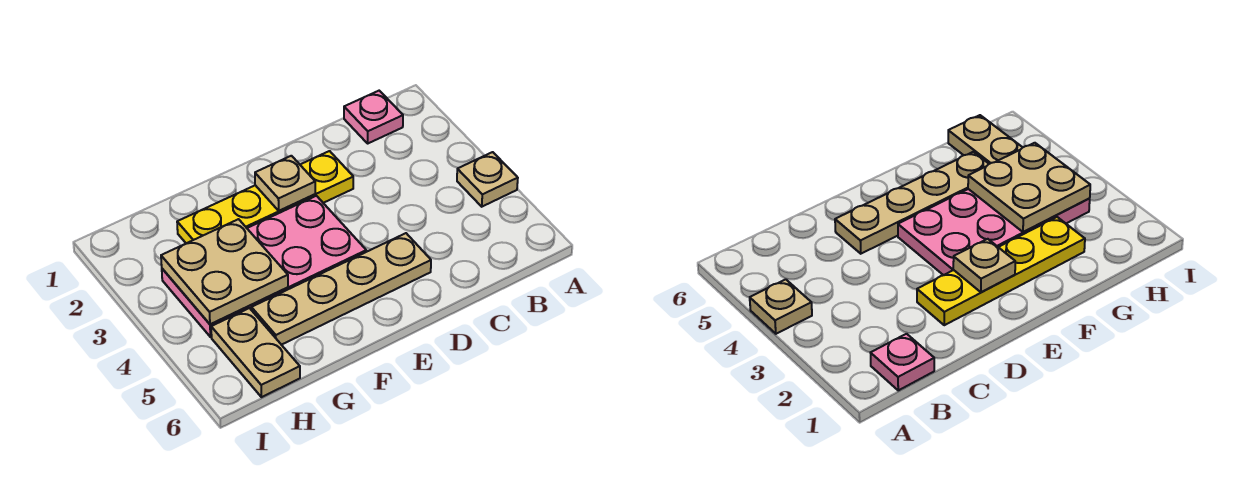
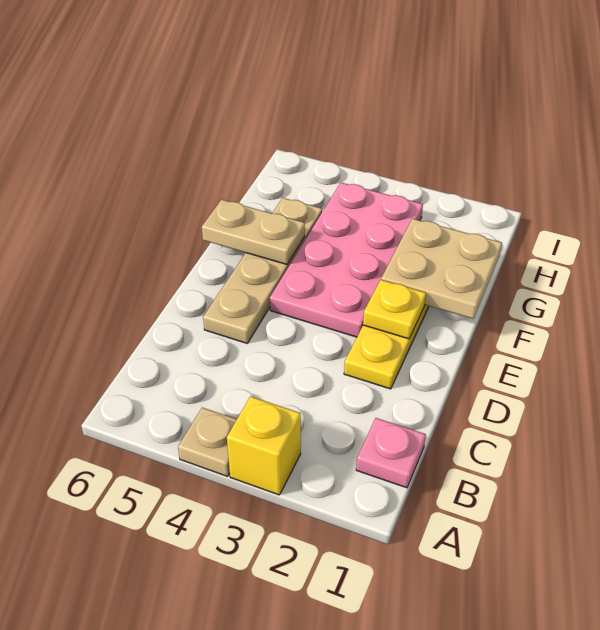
none -> yellow 1x1 brick [227,396,301,495]
tan 1x1 plate [255,156,315,211] -> yellow 1x1 plate [363,280,426,339]
tan 2x2 plate [161,219,288,324] -> tan 2x2 plate moved to [381,219,502,319]
tan 1x2 plate [211,308,300,397] -> tan 1x2 plate moved to [202,200,305,264]

